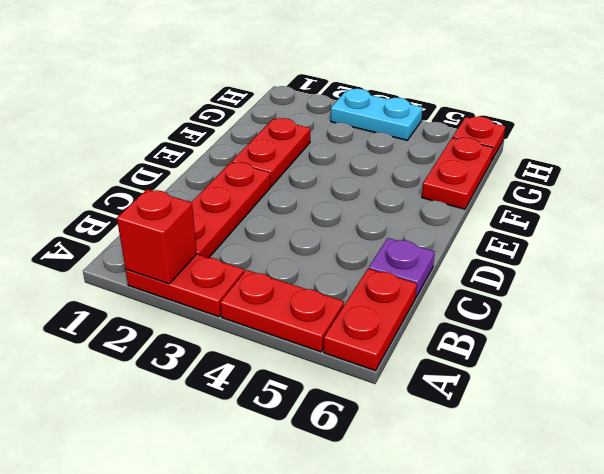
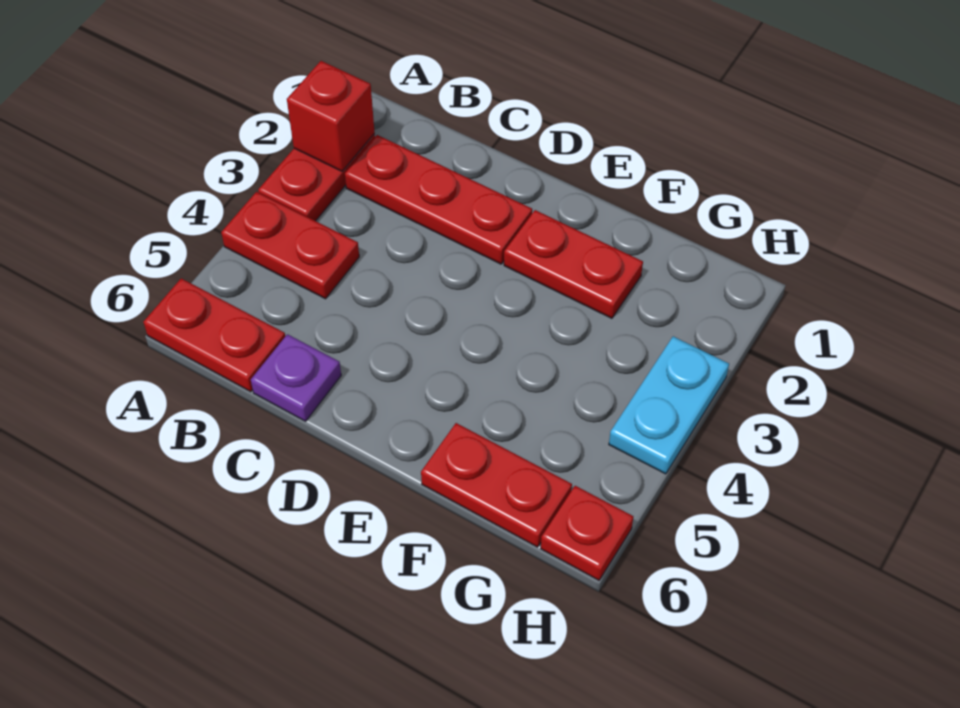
red 1x2 plate [220,270,344,352] -> red 1x2 plate turned to [221,192,359,299]

